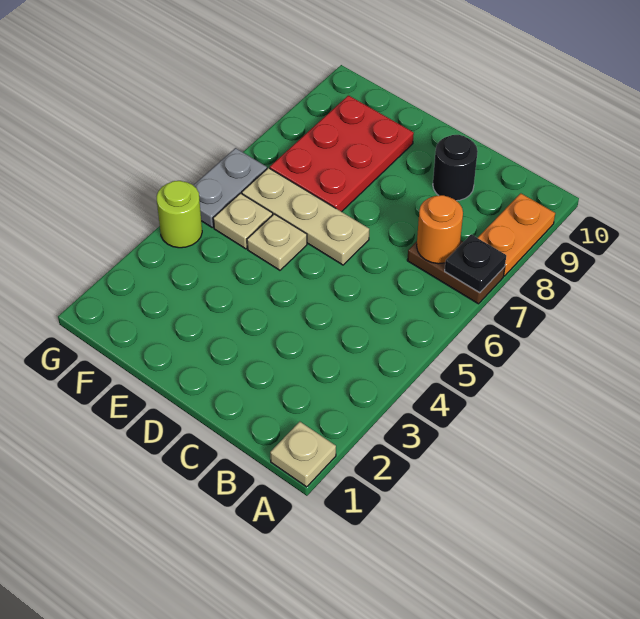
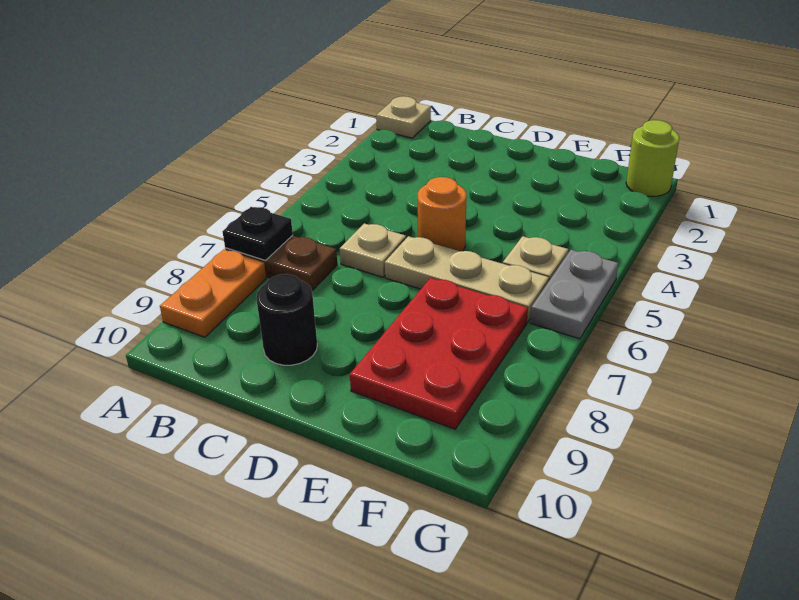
orange 1x1 round brick [417,195,463,264] -> orange 1x1 round brick moved to [418,177,466,251]
tan 1x1 plate [247,214,307,270] -> tan 1x1 plate moved to [340,223,406,277]
lime 1x1 round brick [157,181,202,248] -> lime 1x1 round brick moved to [626,120,679,196]

